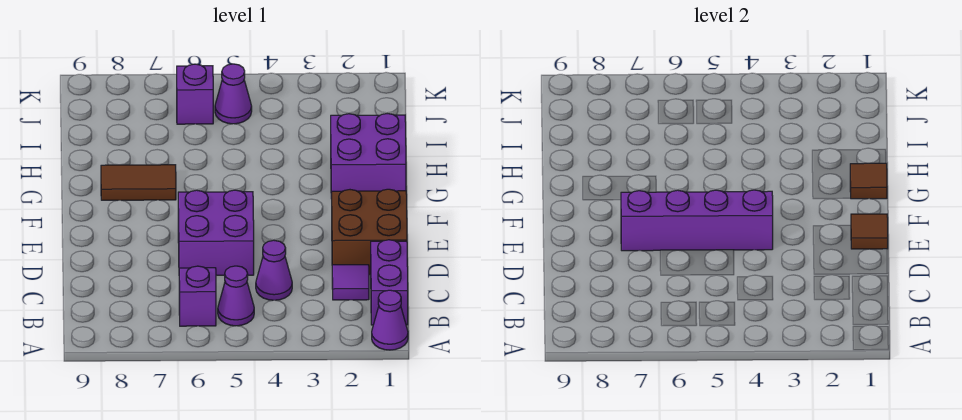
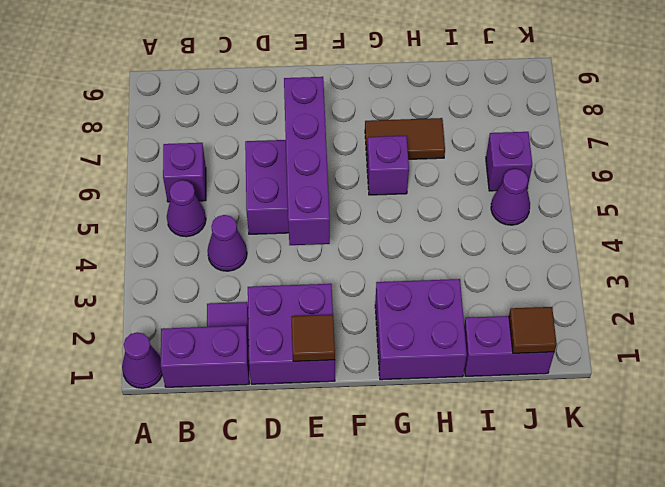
brown 2x2 brick [332,189,407,275] -> purple 2x2 brick [248,284,335,384]
brown 1x1 tile [850,163,887,199] -> brown 1x1 tile moved to [509,307,557,353]
none -> purple 1x1 brick [367,136,409,195]
brown 1x2 tile [101,165,176,200] -> brown 1x2 tile turned to [365,118,445,159]
none -> purple 1x2 brick [464,316,554,376]

